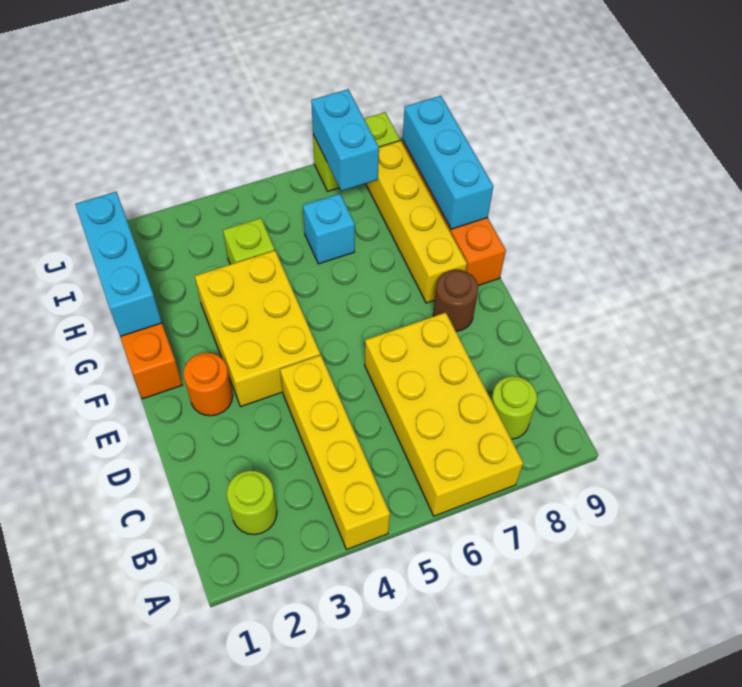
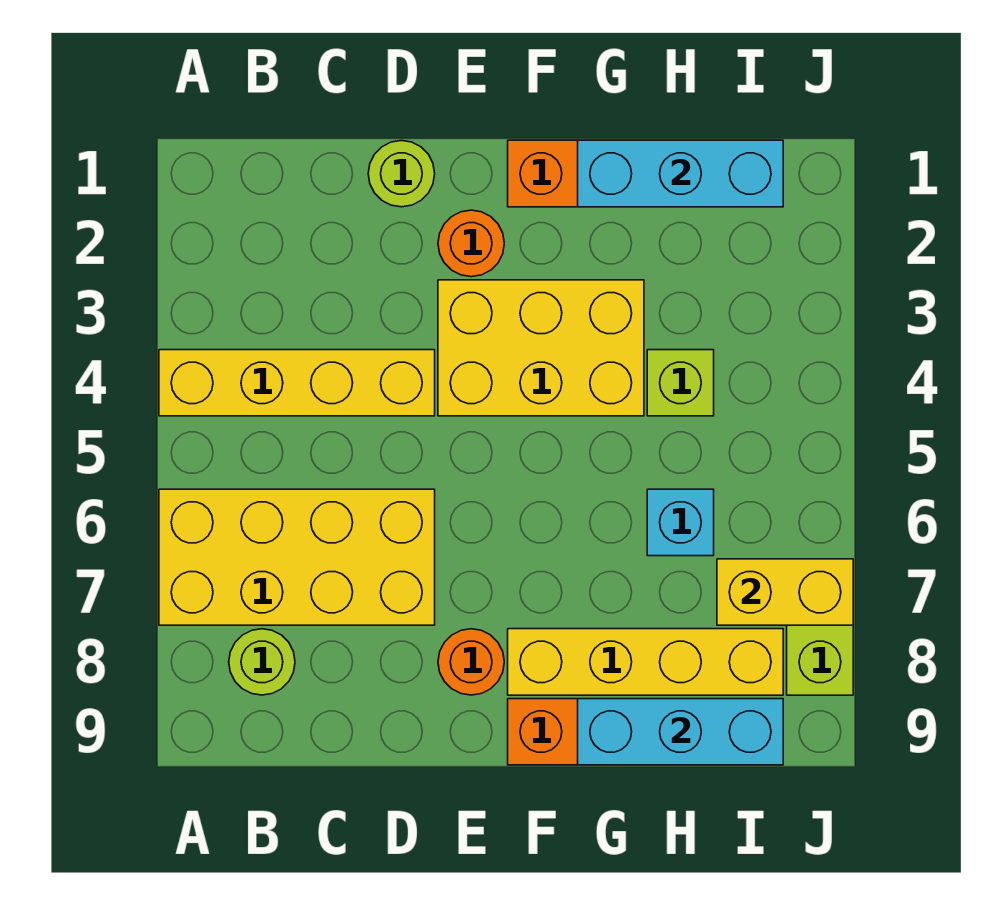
lime 1x1 round brick [227,471,277,535] -> lime 1x1 round brick moved to [368,141,435,207]
brown 1x1 round brick [433,270,478,331] -> orange 1x1 round brick [438,629,504,695]
cyan 1x2 brick [311,89,379,191] -> yellow 1x2 brick [717,559,853,625]

